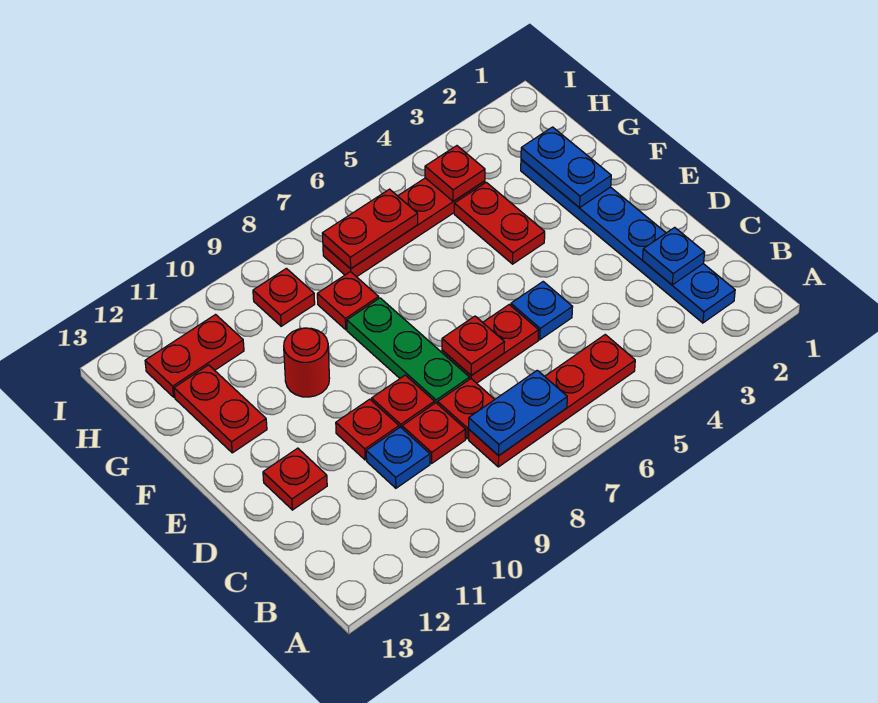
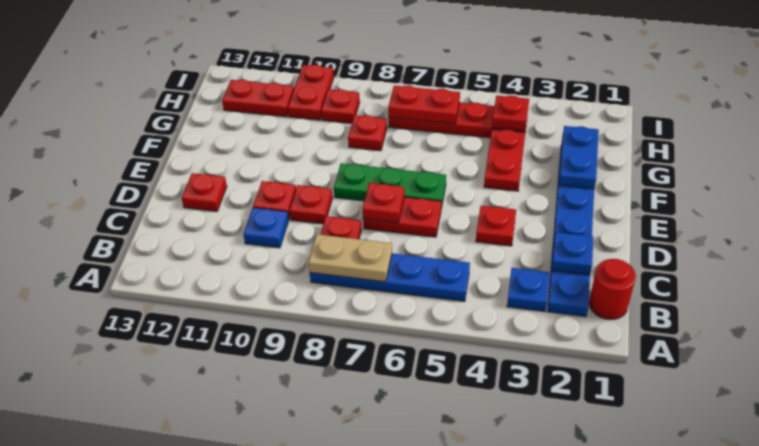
red 1x4 plate [469,335,635,467] -> blue 1x4 plate [310,253,470,302]
blue 1x2 plate [469,370,567,456] -> tan 1x2 plate [308,234,392,282]
red 1x1 plate [402,403,465,463] -> red 1x1 plate moved to [476,206,516,246]
blue 1x1 plate [511,282,572,340] -> blue 1x1 plate moved to [507,268,549,312]
green 1x3 plate [347,298,470,404] -> green 1x3 plate turned to [334,163,446,208]
red 1x1 round brick [284,328,330,397] -> red 1x1 round brick moved to [589,259,636,319]
red 1x2 plate [174,365,267,453] -> red 1x2 plate moved to [288,65,334,120]

